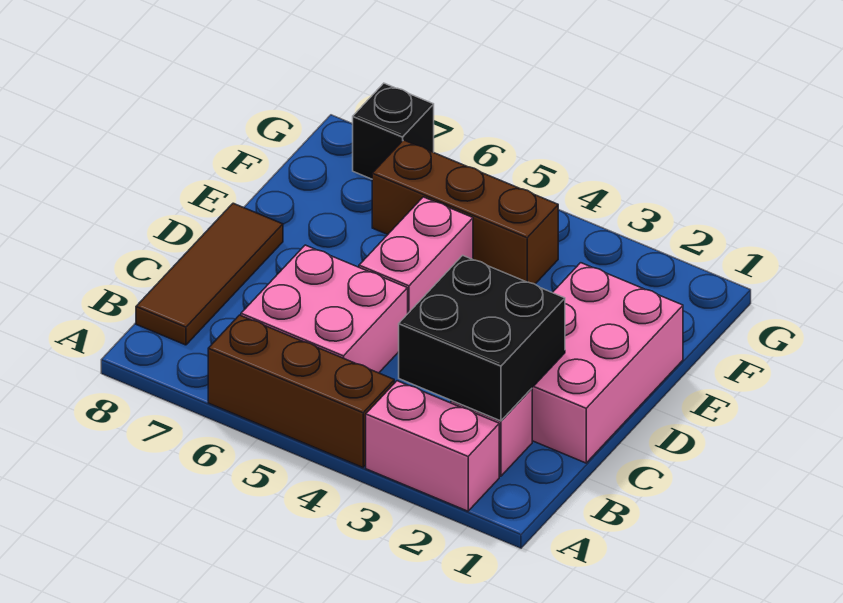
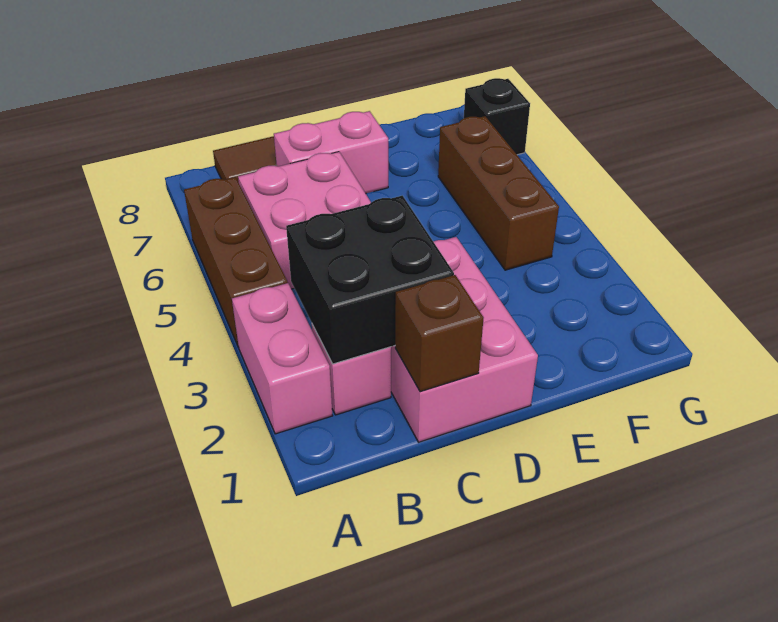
pink 2x3 brick [532,263,683,463] -> pink 2x3 brick turned to [391,237,538,442]
none -> brown 1x1 brick [395,275,483,392]
pink 1x2 brick [359,197,473,313] -> pink 1x2 brick moved to [274,111,388,193]

